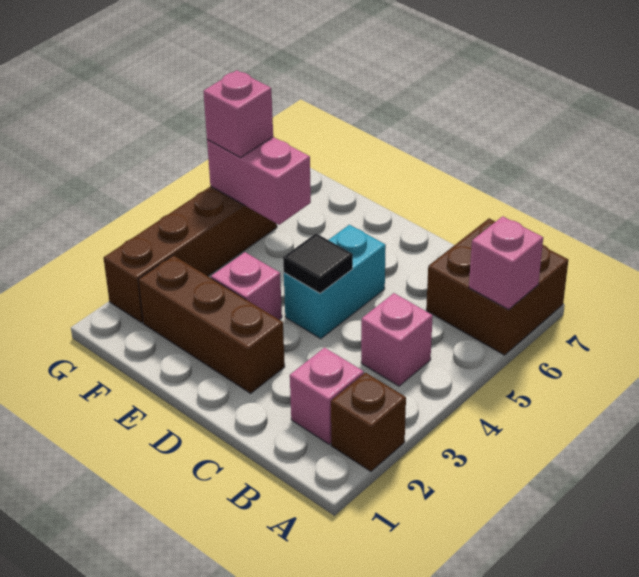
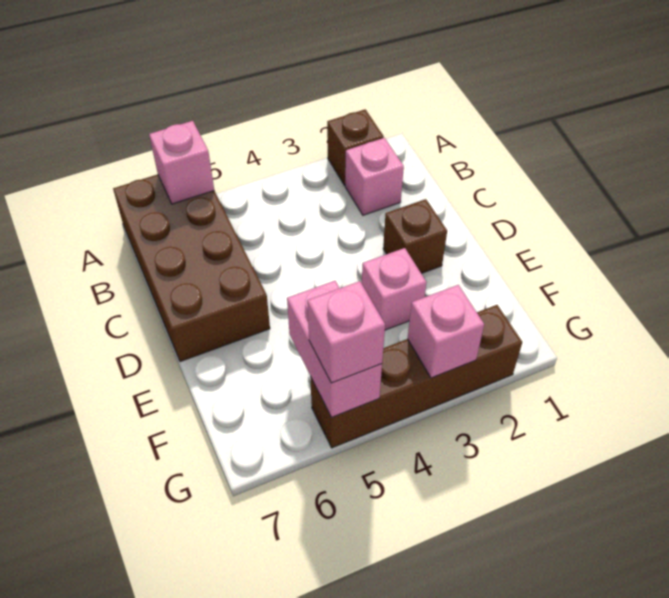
brown 2x2 brick [426,218,568,355] -> brown 2x4 brick [113,174,270,362]
pink 1x1 brick [361,293,433,386] -> pink 1x1 brick moved to [408,285,484,378]
brown 1x3 brick [138,255,285,393] -> brown 1x1 brick [383,199,447,273]
cyan 1x2 brick [284,225,386,339] -> none
black 1x1 tile [283,233,353,293] -> none

